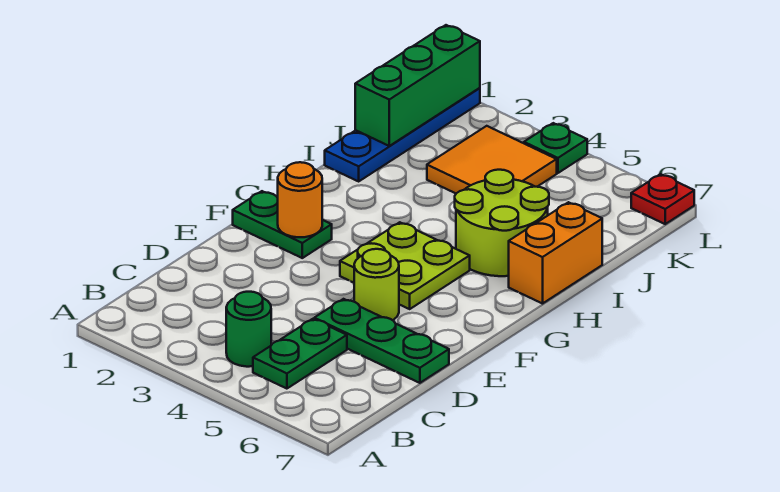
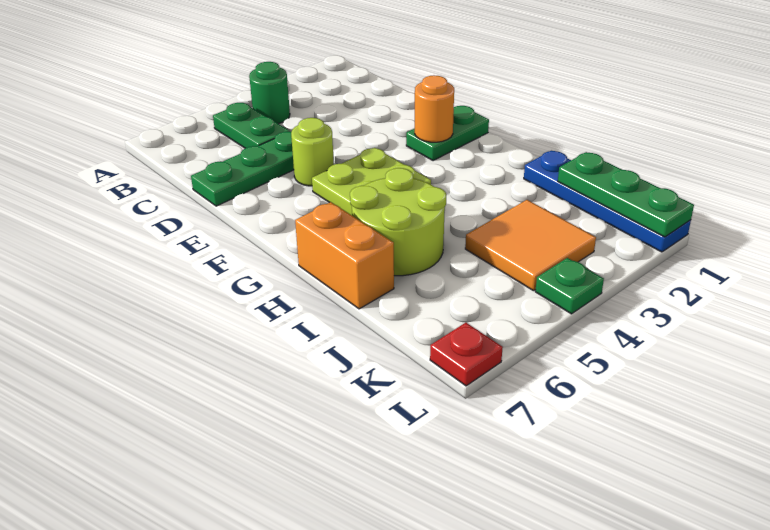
green 1x3 brick [355,25,480,146] -> green 1x3 plate [558,152,694,237]

